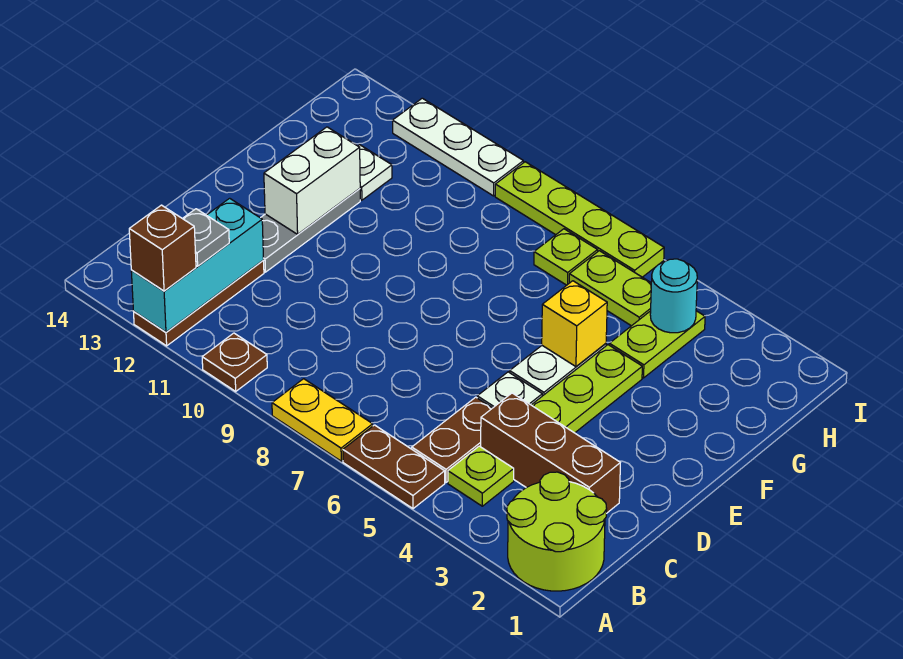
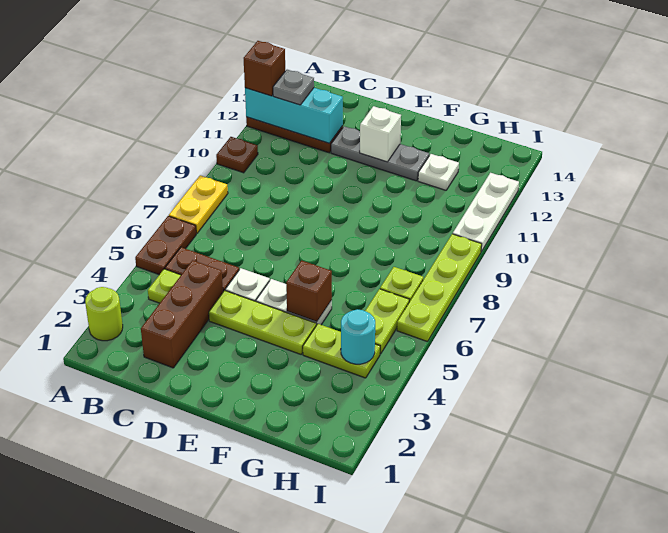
lime 2x2 round brick [507,472,607,591] -> lime 1x1 round brick [85,287,123,341]
white 1x2 brick [264,127,360,234] -> white 1x1 brick [360,106,401,162]
yellow 1x1 brick [542,281,607,367] -> brown 1x1 brick [286,261,332,322]

